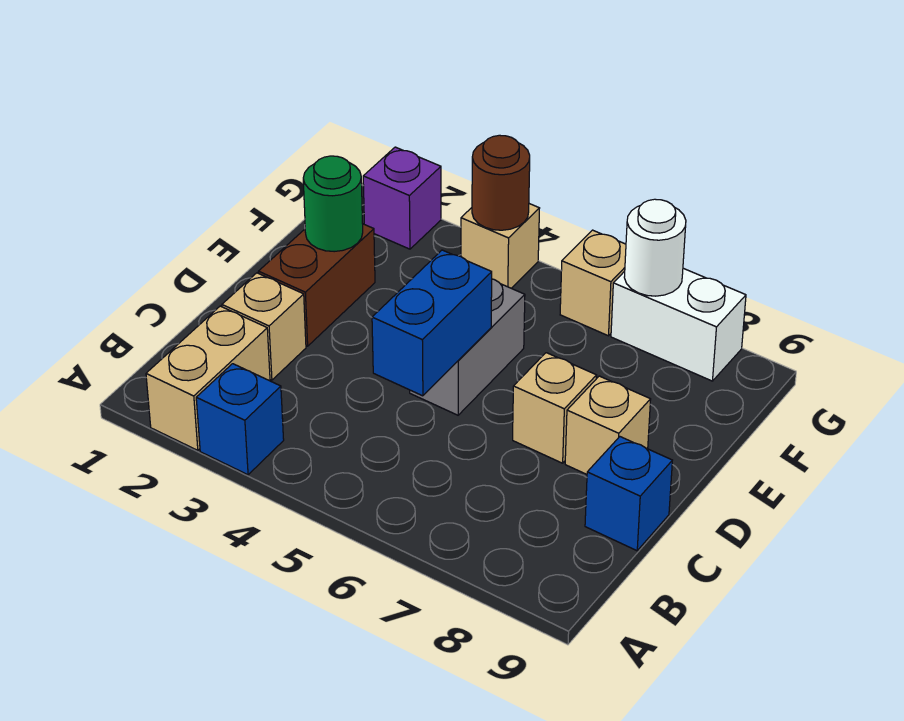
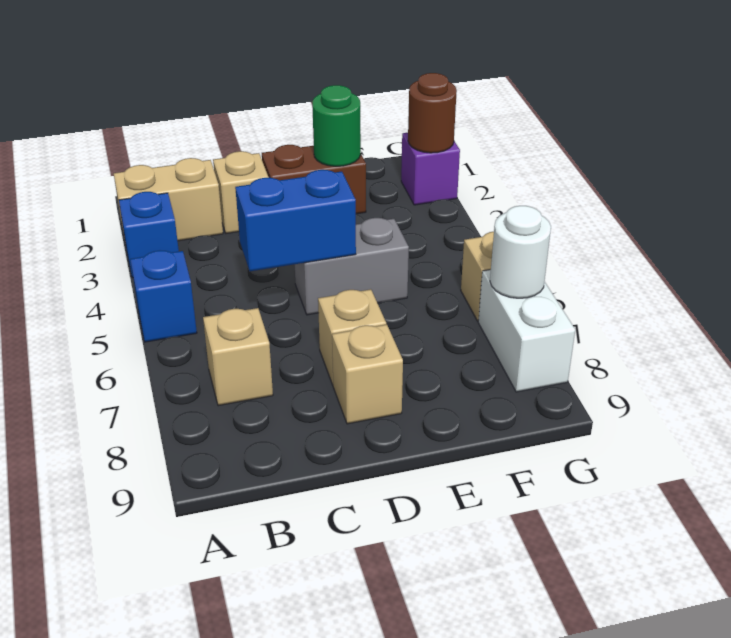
blue 1x1 brick [585,437,672,551] -> blue 1x1 brick moved to [130,251,197,342]
tan 1x1 brick [461,204,540,288] -> tan 1x1 brick moved to [203,308,273,406]
brown 1x1 round brick [472,135,530,230] -> brown 1x1 round brick moved to [408,73,457,153]

